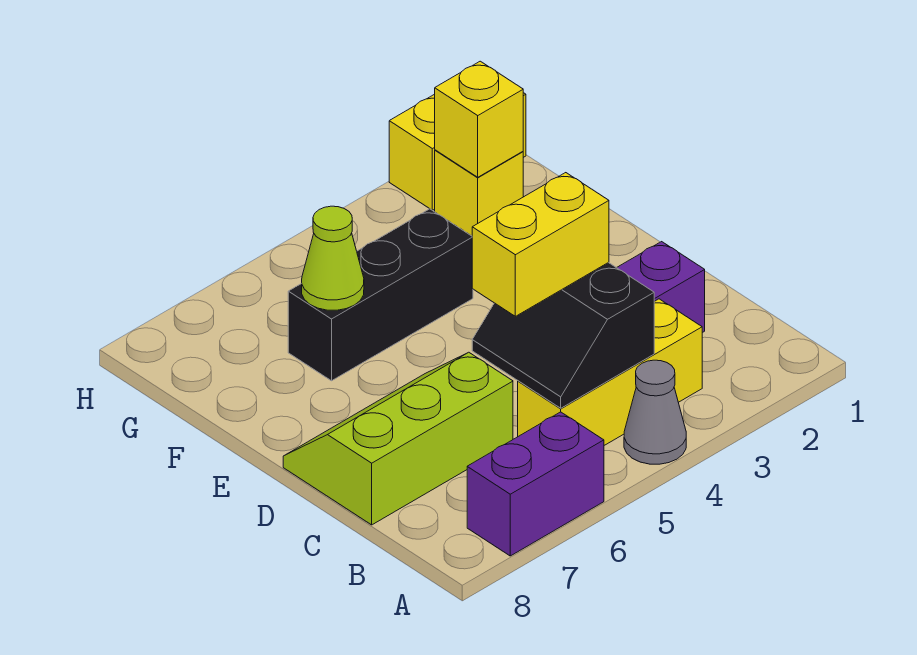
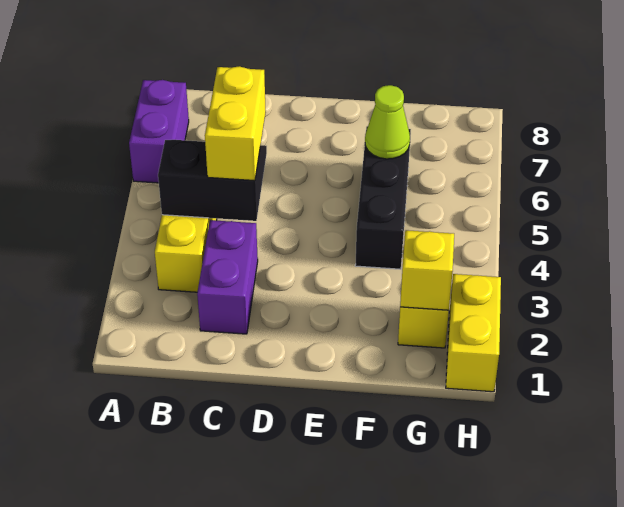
grey 1x1 cone [624,360,686,464] -> none
lime 2x3 slope [283,352,513,525] -> none

